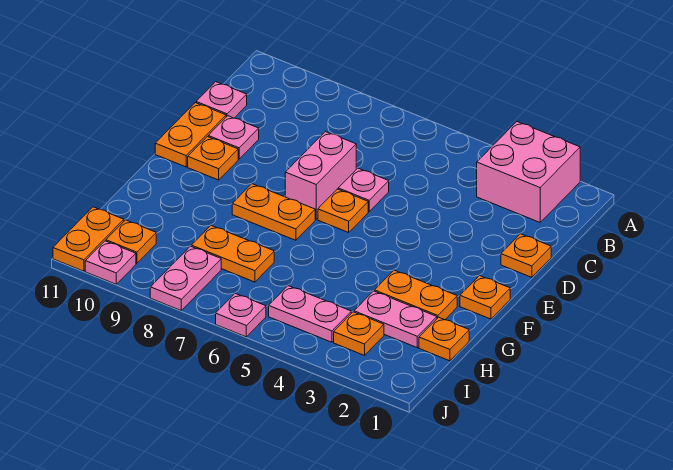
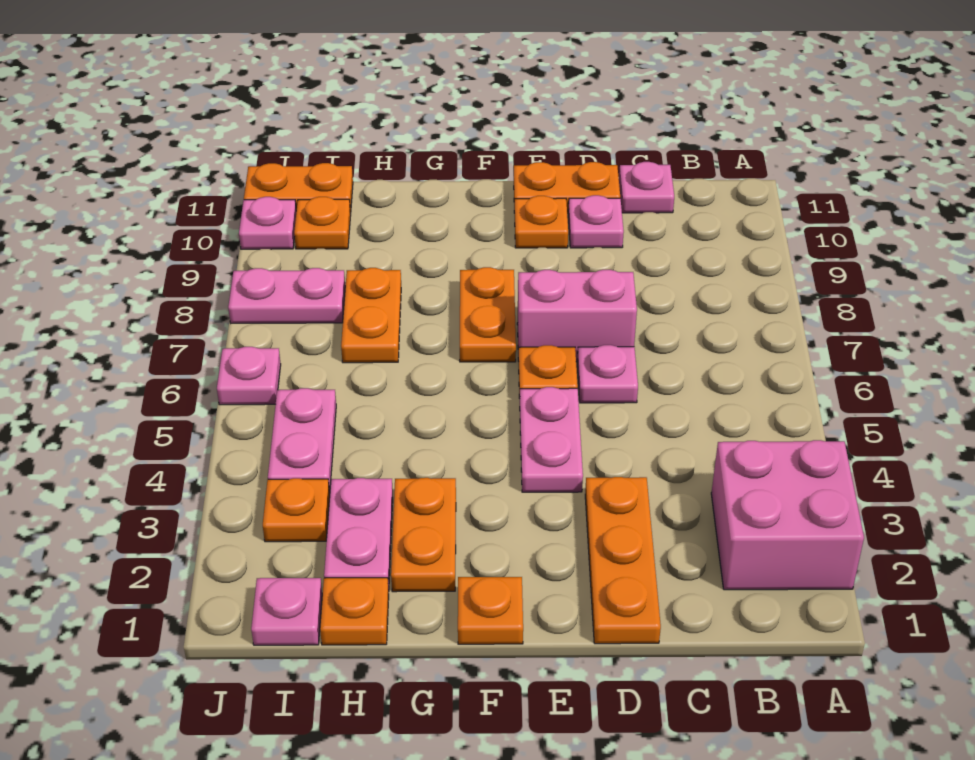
orange 1x1 plate [501,234,551,277] -> orange 1x3 plate [585,477,661,644]
none -> pink 1x2 plate [520,387,583,492]
none -> pink 1x1 plate [251,578,322,645]

